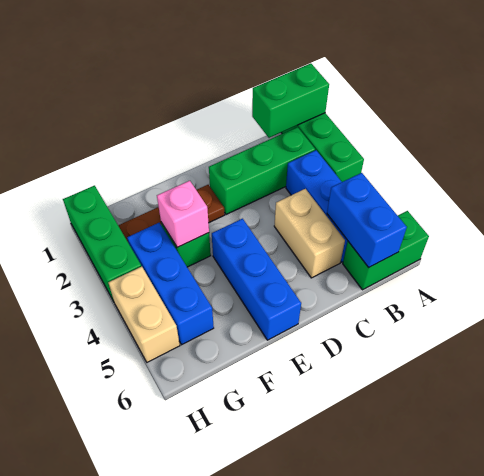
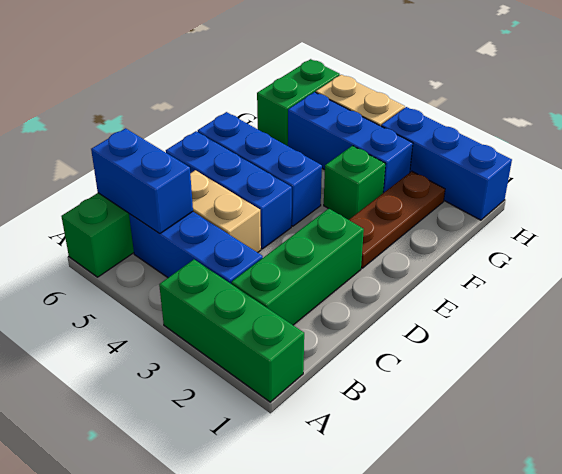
green 1x2 brick [252,63,329,138] -> green 1x2 brick moved to [257,59,340,146]
none -> blue 1x3 brick [166,131,292,249]
pink 1x1 brick [157,181,209,247] -> none
green 1x3 brick [63,185,141,301] -> blue 1x3 brick [381,107,512,220]

